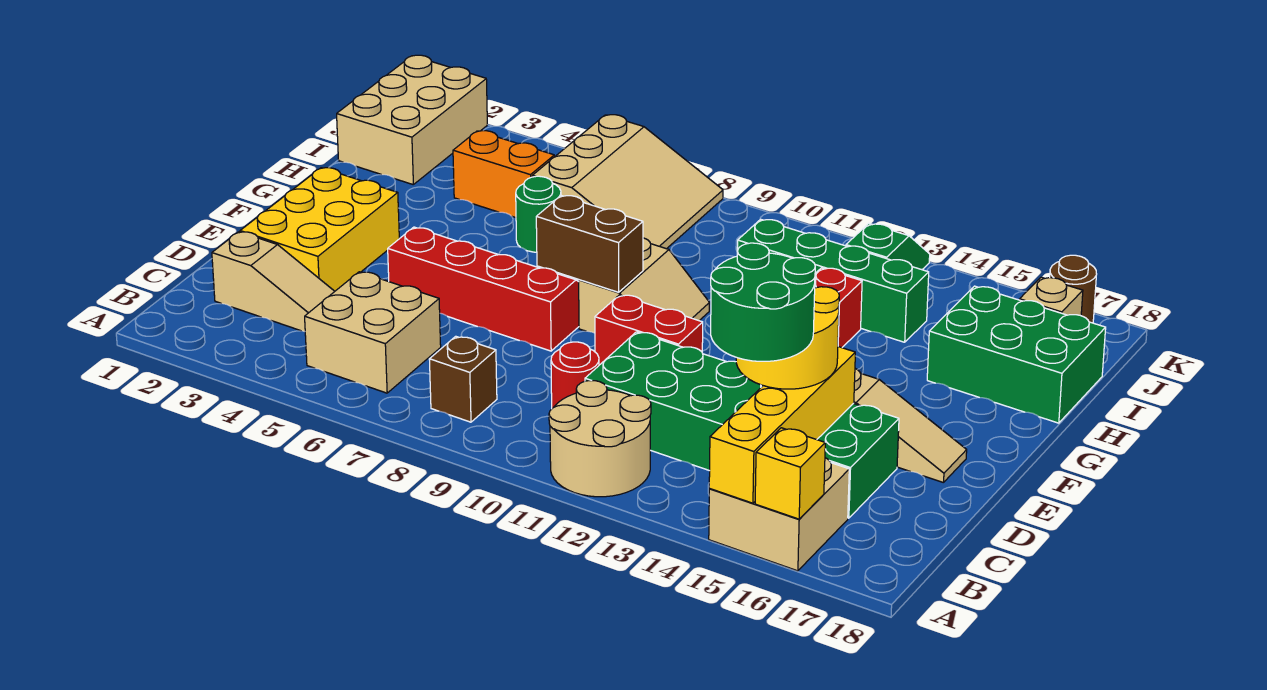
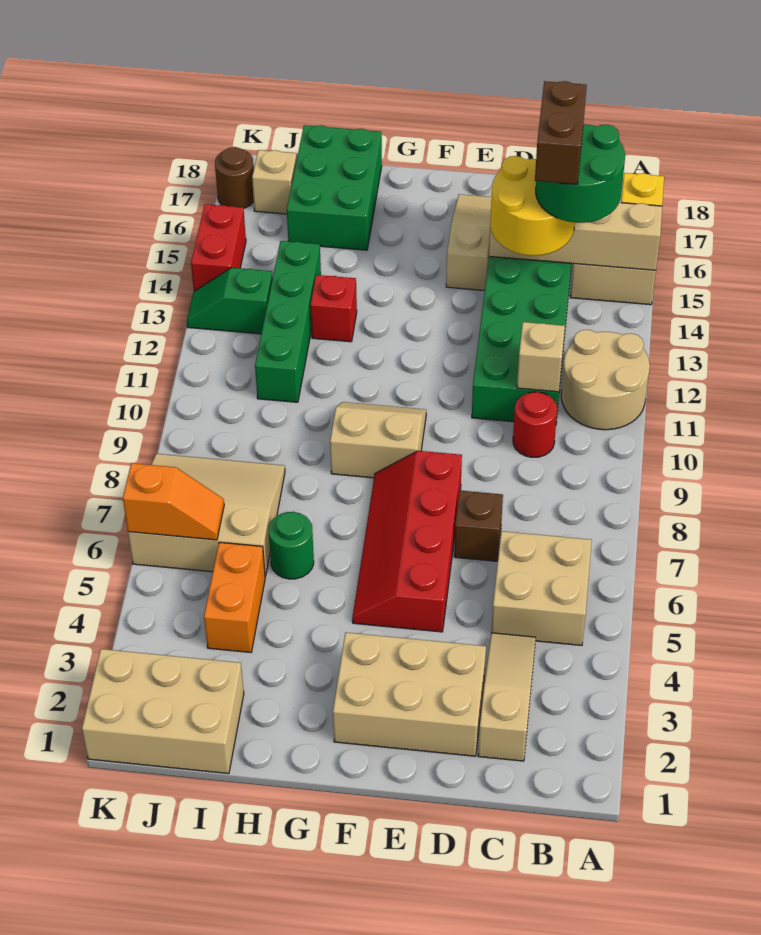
yellow 1x4 brick [709,347,855,503] -> tan 1x4 brick [489,203,662,270]
brown 1x1 brick [429,336,497,422] -> brown 1x1 brick moved to [454,491,503,561]
none -> tan 1x1 brick [517,322,565,392]
yellow 2x3 brick [240,168,399,291] -> tan 2x3 brick [333,633,486,756]
red 1x2 brick [595,295,703,365] -> red 1x2 brick moved to [191,204,246,291]
brown 1x2 brick [536,196,643,292] -> brown 1x2 brick moved to [535,81,587,184]
none -> orange 1x2 slope [123,463,224,540]

